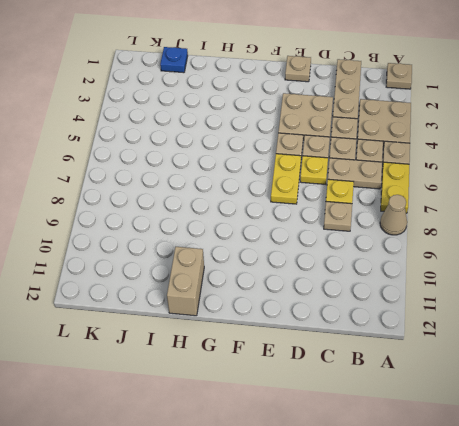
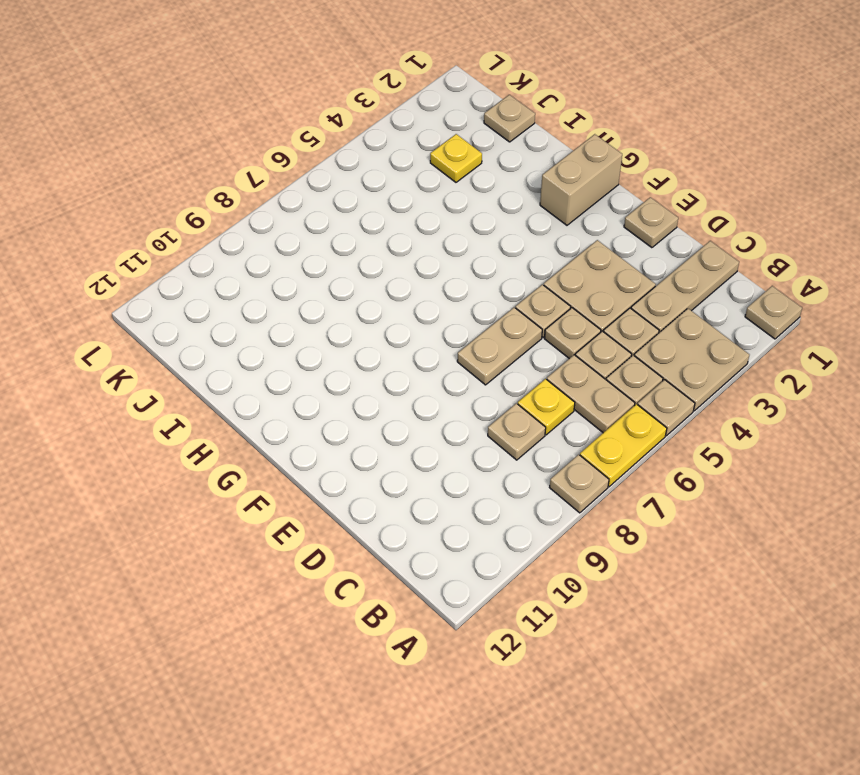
tan 1x1 cone [380,195,407,235] -> tan 1x1 plate [550,454,609,513]
yellow 1x1 plate [300,156,328,184] -> yellow 1x1 plate moved to [430,134,482,182]
yellow 1x2 plate [271,154,301,204] -> tan 1x2 plate [457,307,542,385]
tan 1x2 brick [167,247,204,316] -> tan 1x2 brick moved to [540,134,622,225]
blue 1x1 plate [160,47,188,73] -> tan 1x1 plate [484,95,535,142]

